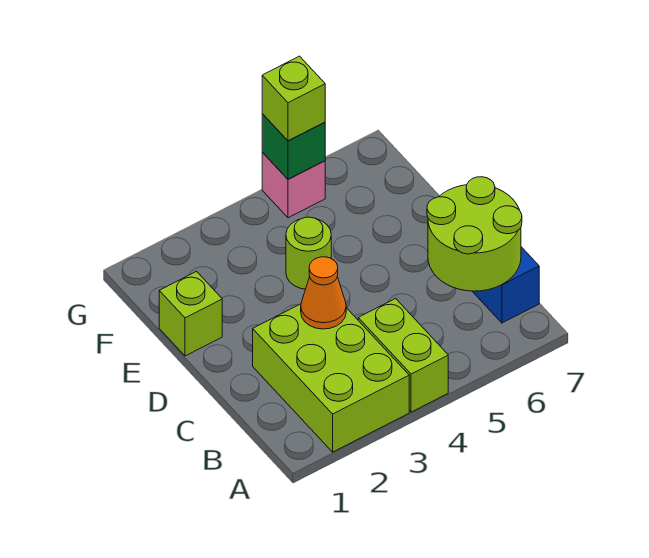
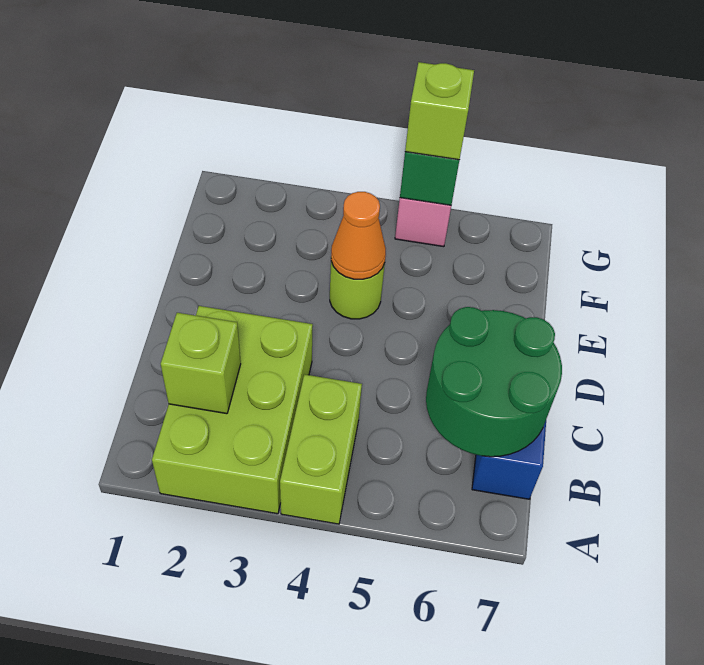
lime 2x2 round brick [427,177,522,291] -> green 2x2 round brick [426,307,562,457]
orange 1x1 cone [301,257,346,329] -> orange 1x1 cone moved to [331,192,386,279]
lime 1x1 brick [159,272,222,356] -> lime 1x1 brick moved to [161,313,241,414]

